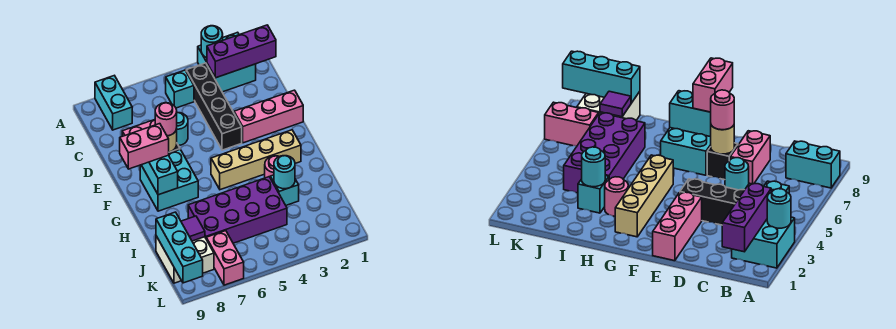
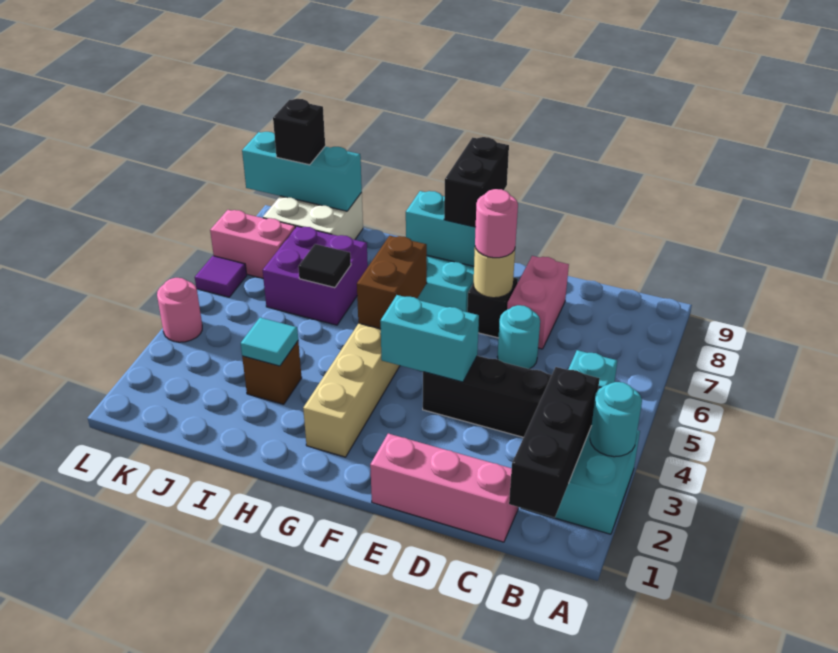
cyan 1x2 brick [95,76,132,130] -> cyan 1x2 brick moved to [380,295,479,382]
purple 1x3 brick [207,25,276,78] -> black 1x3 brick [509,367,600,518]
pink 1x3 brick [234,90,303,143] -> pink 1x3 brick turned to [370,434,518,542]
pink 1x2 brick [120,124,169,169] -> black 1x2 brick [444,137,509,227]
none -> brown 1x2 brick [357,236,427,329]
pink 1x1 round brick [265,156,279,178] -> pink 1x1 round brick moved to [157,278,202,342]
cyan 1x1 brick [270,175,299,205] -> brown 1x1 brick [242,341,302,404]
cyan 1x1 round brick [274,156,295,189] -> cyan 1x1 tile [241,318,298,366]
purple 2x4 brick [188,177,287,243] -> purple 2x2 brick [263,226,368,325]
none -> black 1x1 tile [298,244,351,288]
purple 1x1 tile [181,216,205,241] -> purple 1x1 tile moved to [195,256,247,297]
none -> black 1x1 brick [273,99,325,165]

